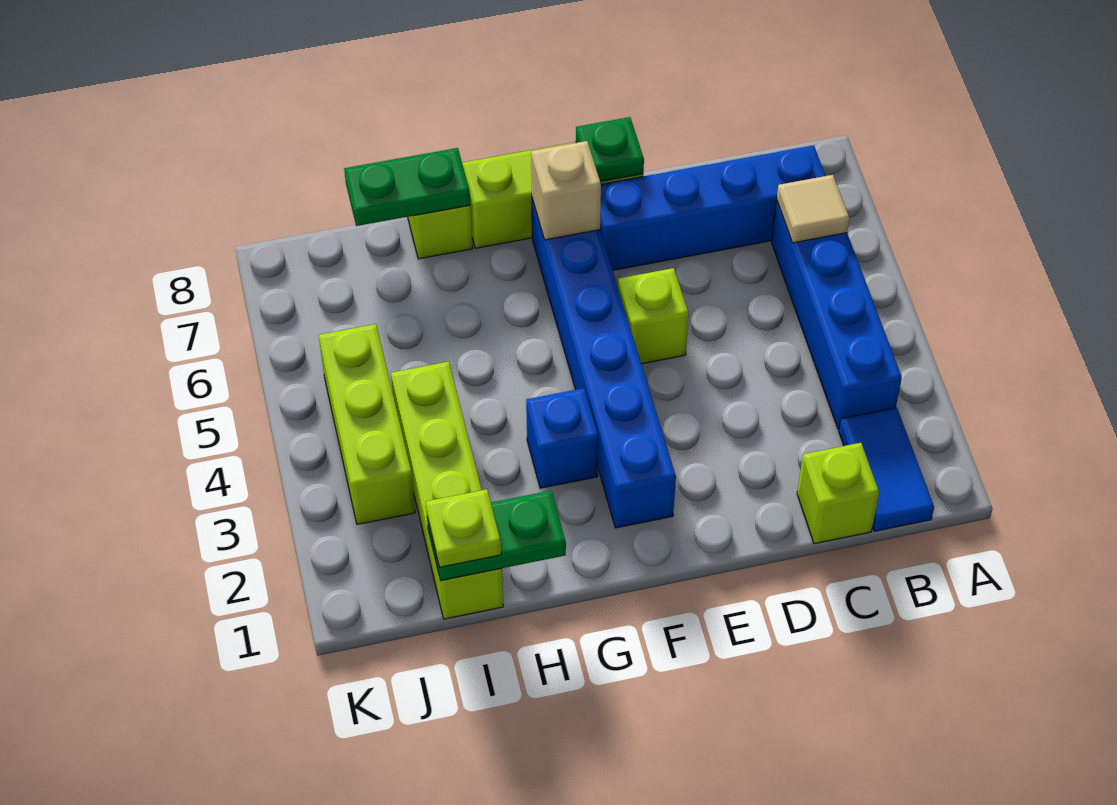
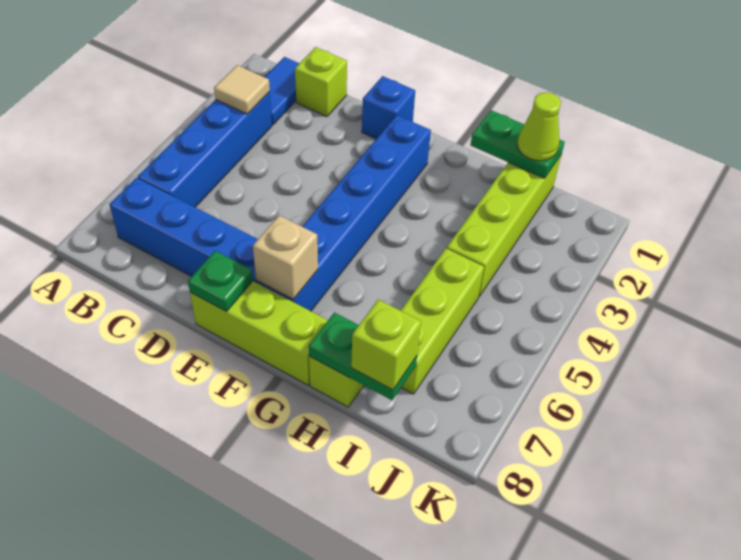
tan 1x1 tile [777,175,850,243] -> tan 1x1 tile moved to [214,65,270,114]
lime 1x1 brick [618,268,689,364] -> lime 1x1 brick moved to [351,299,421,390]
blue 1x1 brick [526,388,598,488] -> blue 1x1 brick moved to [362,76,415,139]
lime 1x1 plate [426,489,501,567] -> lime 1x1 cone [518,92,561,161]
lime 1x3 brick [319,324,415,524] -> lime 1x3 brick moved to [401,248,484,394]

